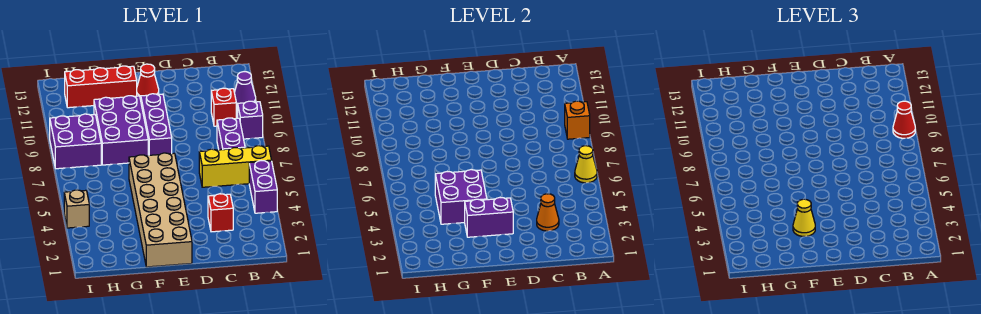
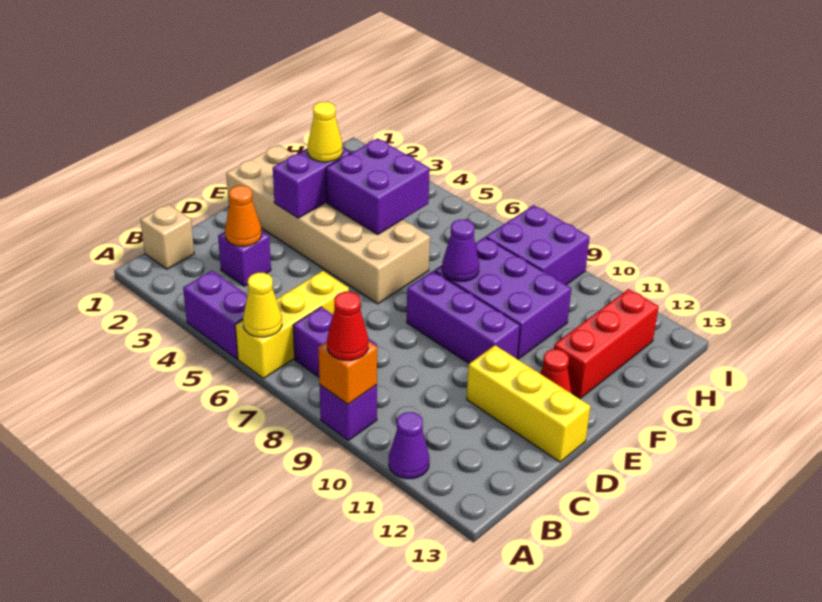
red 1x1 brick [211,88,236,126] -> none
red 1x1 brick [208,194,233,232] -> purple 1x1 brick [218,231,271,286]
none -> yellow 1x3 brick [467,345,590,462]
none -> purple 1x1 cone [442,220,479,281]
tan 1x1 brick [64,190,89,228] -> tan 1x1 brick moved to [140,204,194,269]

